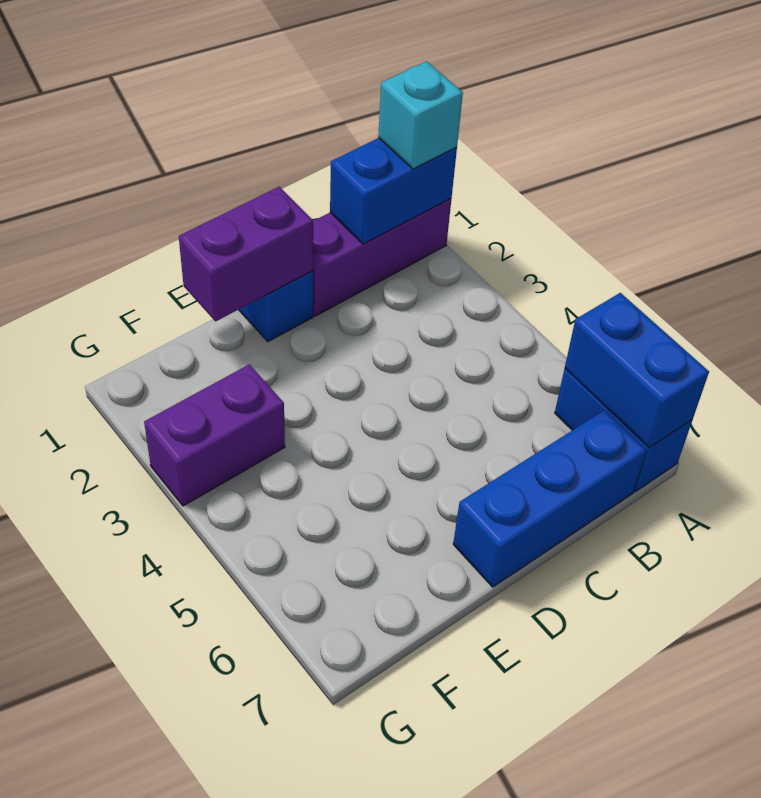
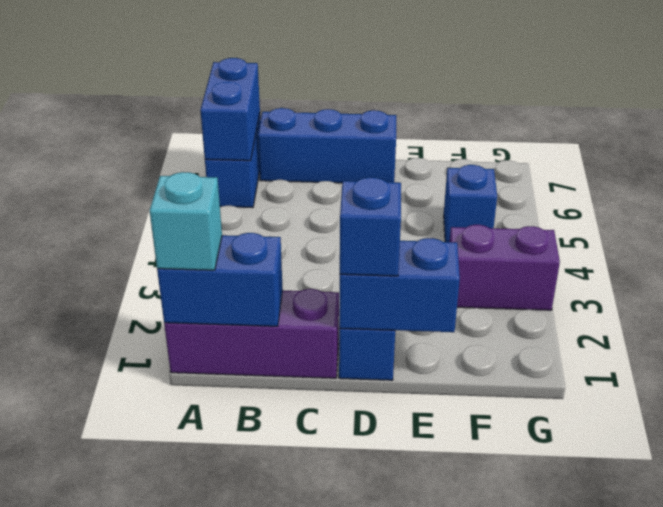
purple 1x2 brick [179,187,313,321] -> blue 1x2 brick [339,238,460,332]
none -> blue 1x1 brick [340,177,401,276]
none -> blue 1x1 brick [444,165,497,242]

